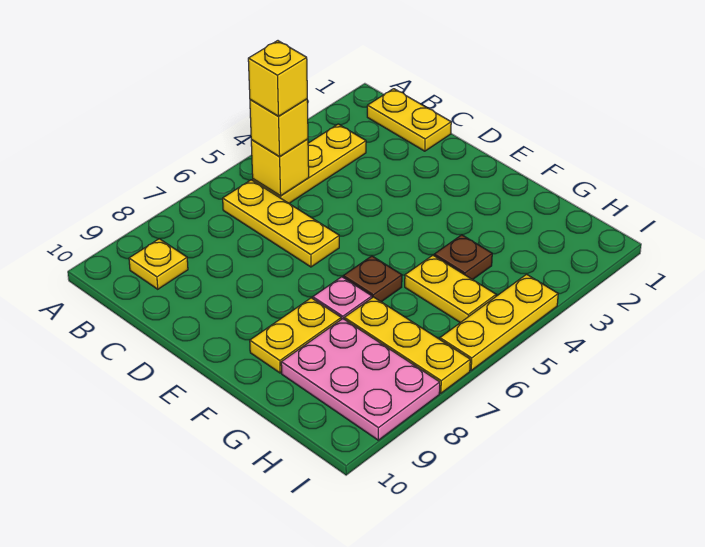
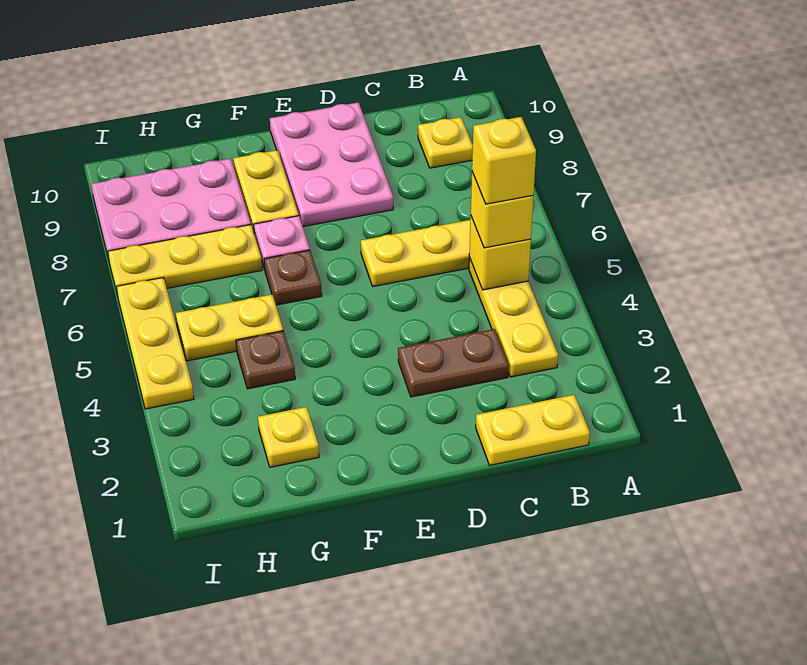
none -> brown 1x2 plate [398,329,509,397]
none -> pink 2x3 plate [270,102,393,227]
none -> yellow 1x1 plate [258,407,319,467]

